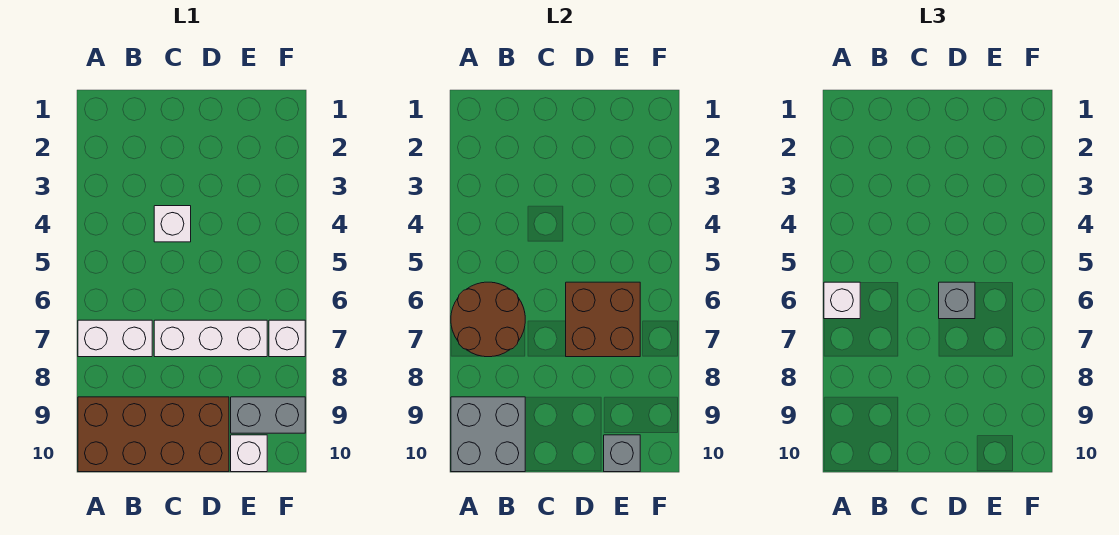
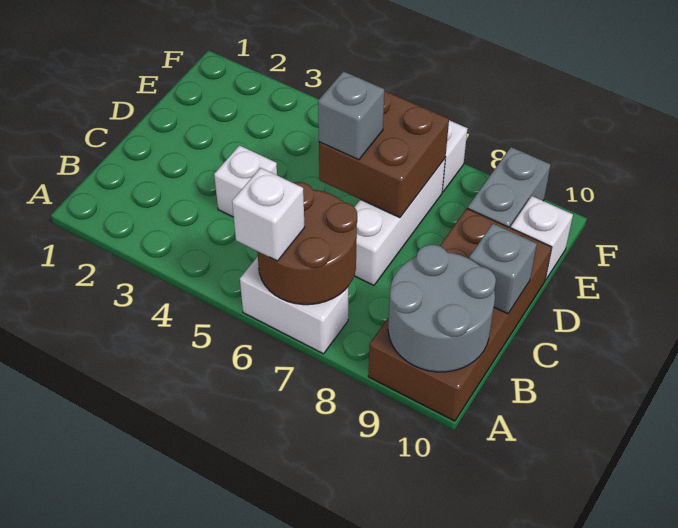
white 1x2 brick [78,320,152,357] -> white 1x2 brick turned to [240,257,348,354]
grey 2x2 brick [451,397,525,472] -> grey 2x2 round brick [388,245,496,372]
grey 1x1 brick [604,435,640,472] -> grey 1x1 brick moved to [469,224,537,314]

